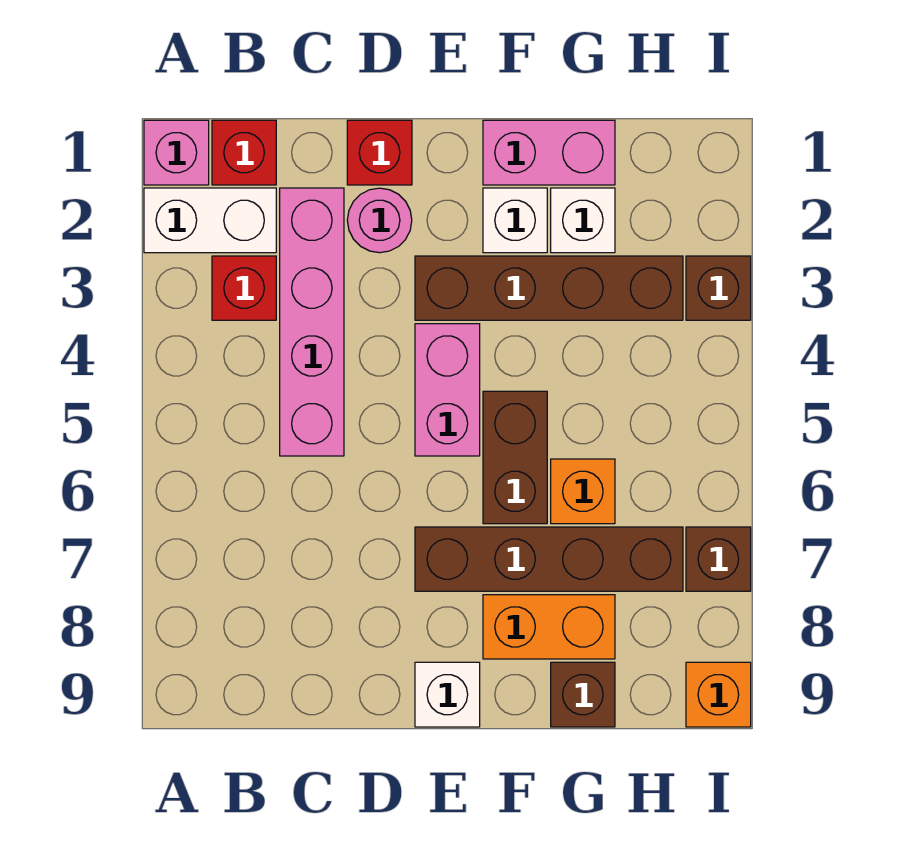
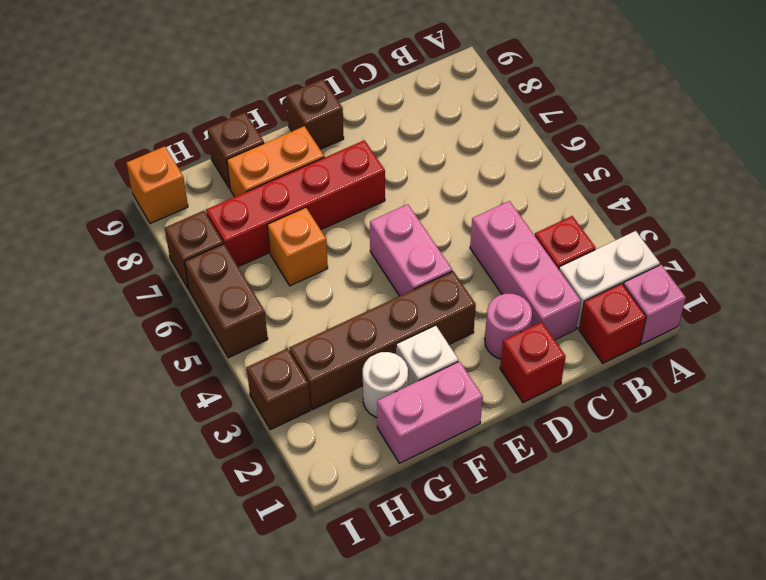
pink 1x4 brick [280,188,344,456] -> pink 1x3 brick [470,201,581,340]
brown 1x4 brick [415,527,683,591] -> red 1x4 brick [206,140,385,267]
white 1x1 brick [415,662,480,727] -> brown 1x1 brick [286,79,344,149]
brown 1x2 brick [483,391,547,524] -> brown 1x2 brick moved to [184,244,268,358]
white 1x1 brick [551,188,615,253] -> white 1x1 round brick [363,352,408,418]

